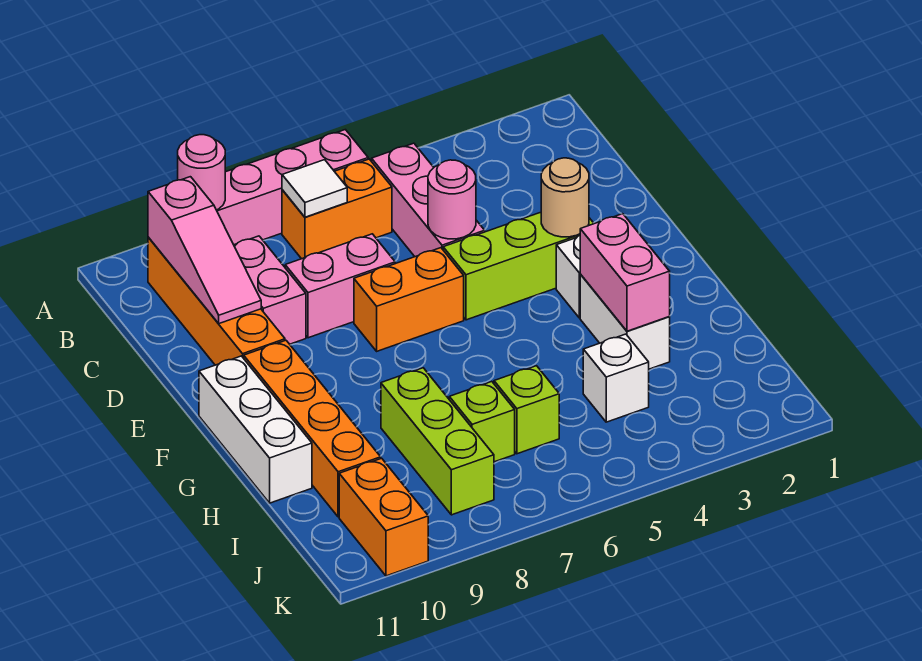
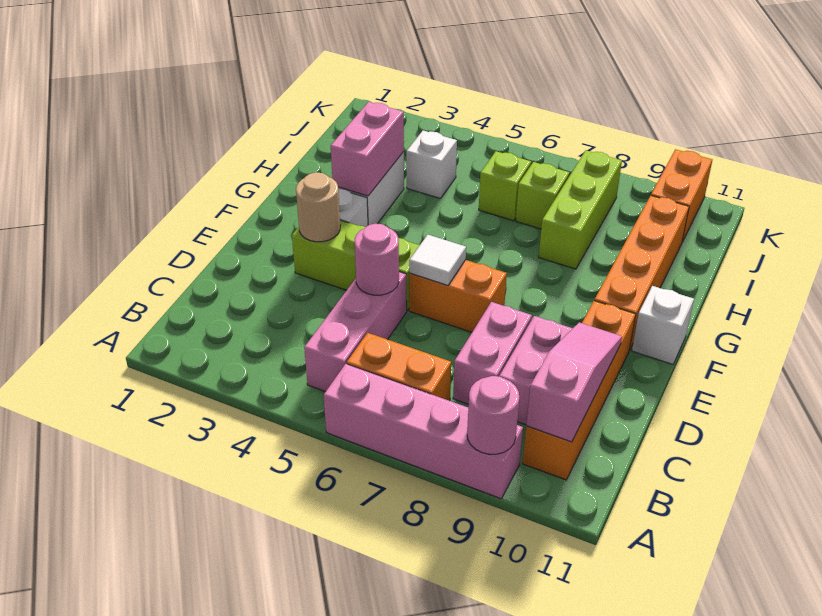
white 1x1 tile [282,160,347,217] -> white 1x1 tile moved to [409,235,466,286]
pink 1x2 brick [285,234,395,338] -> pink 1x2 brick turned to [453,302,532,404]
white 1x3 brick [199,356,312,503] -> white 1x1 brick [632,286,694,364]

